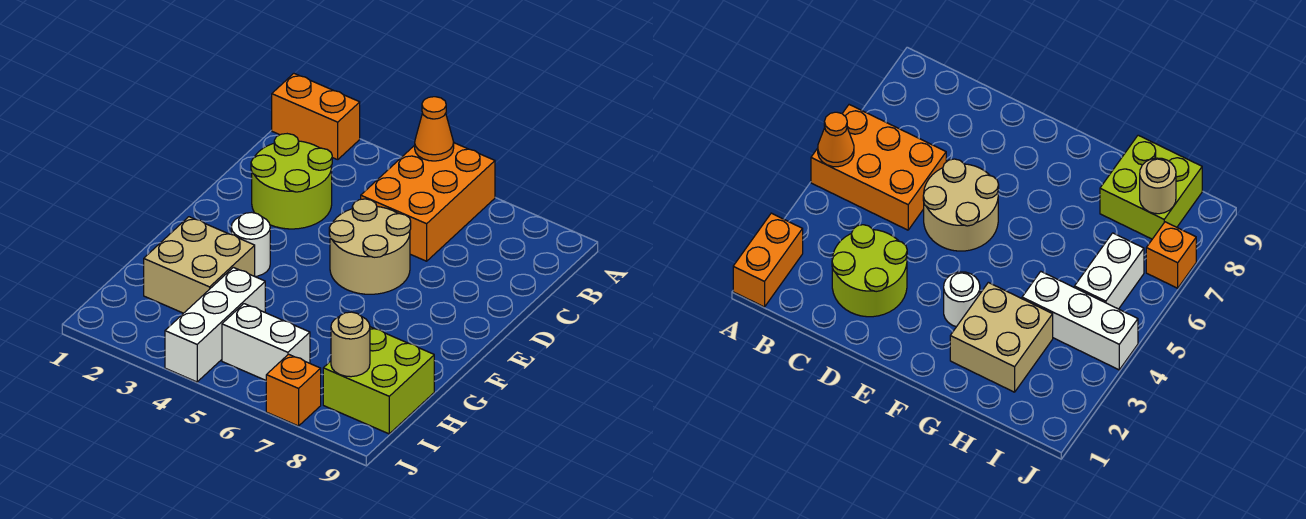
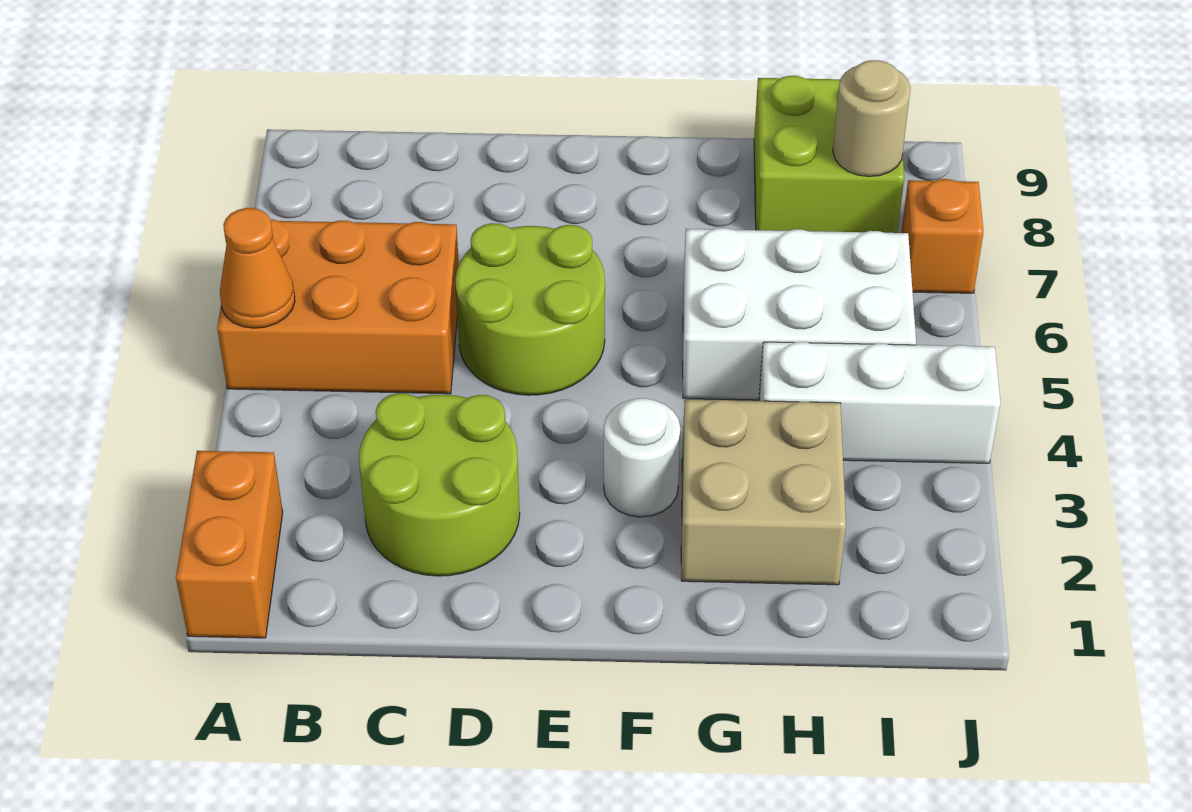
tan 2x2 round brick [329,199,411,294] -> lime 2x2 round brick [455,223,605,395]
white 1x2 brick [222,304,310,380] -> white 2x3 brick [683,228,916,400]

